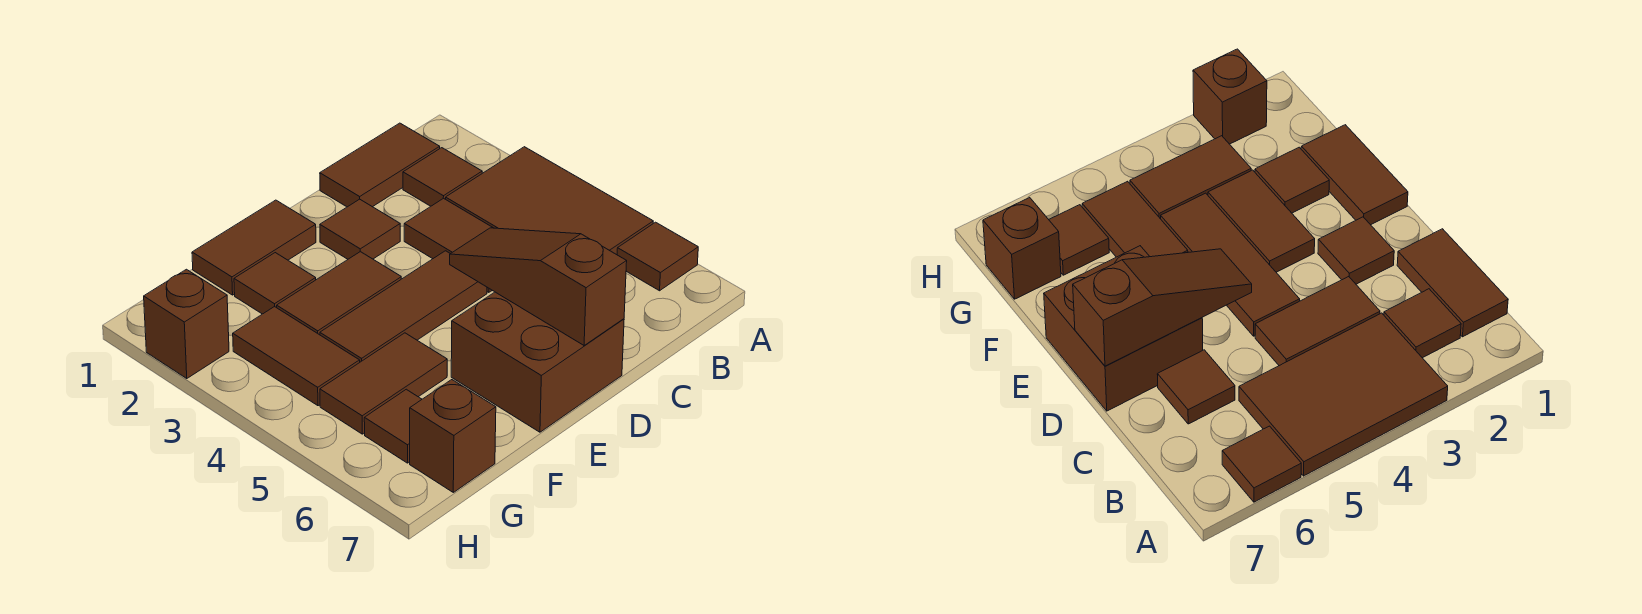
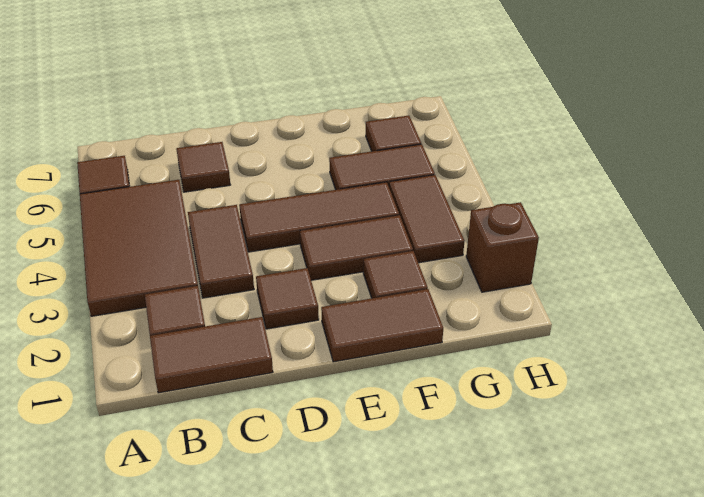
brown 1x3 slope [450,228,627,345] -> none
brown 2x2 brick [451,292,624,432] -> none
brown 1x1 brick [410,380,496,492] -> none

